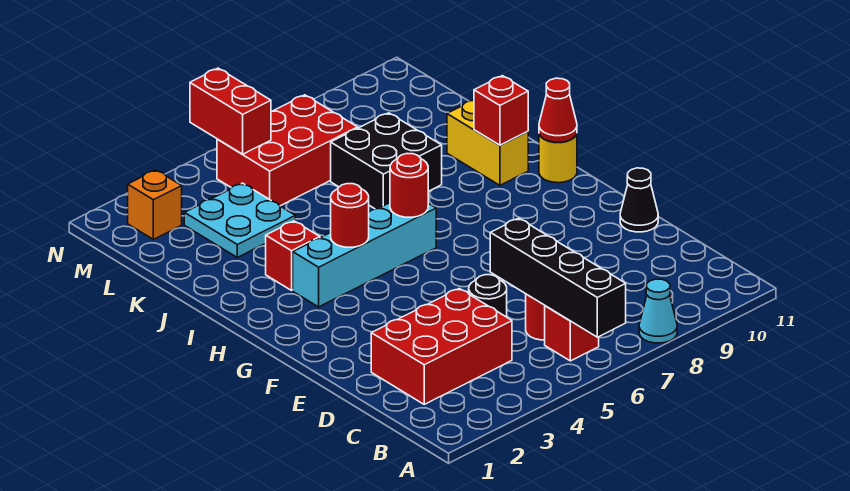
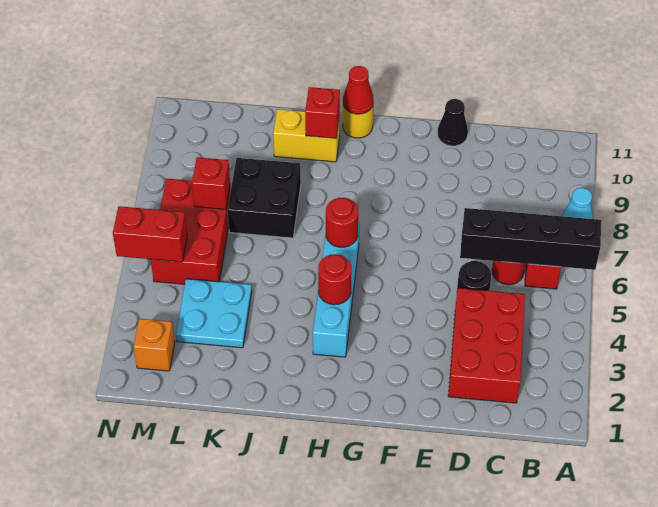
red 1x1 brick [266,221,320,290] -> red 1x1 brick moved to [192,157,230,209]

